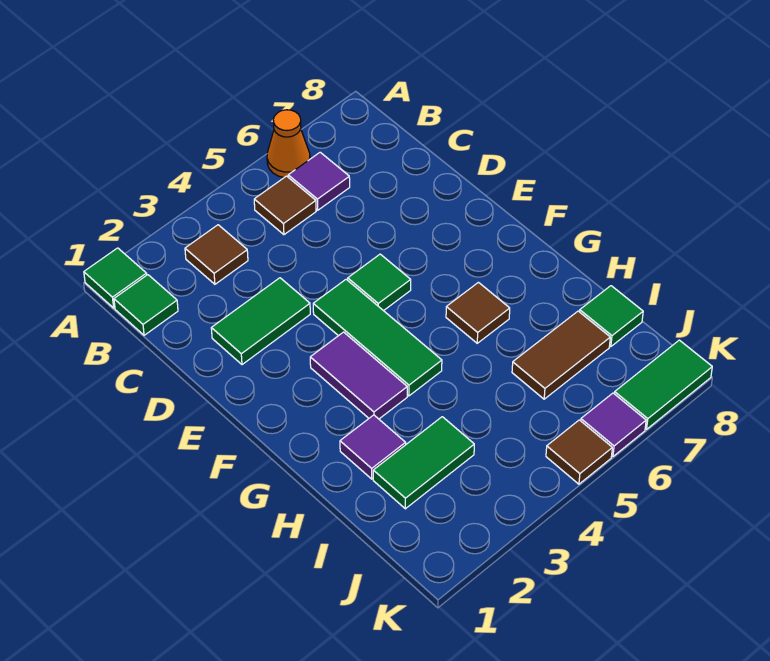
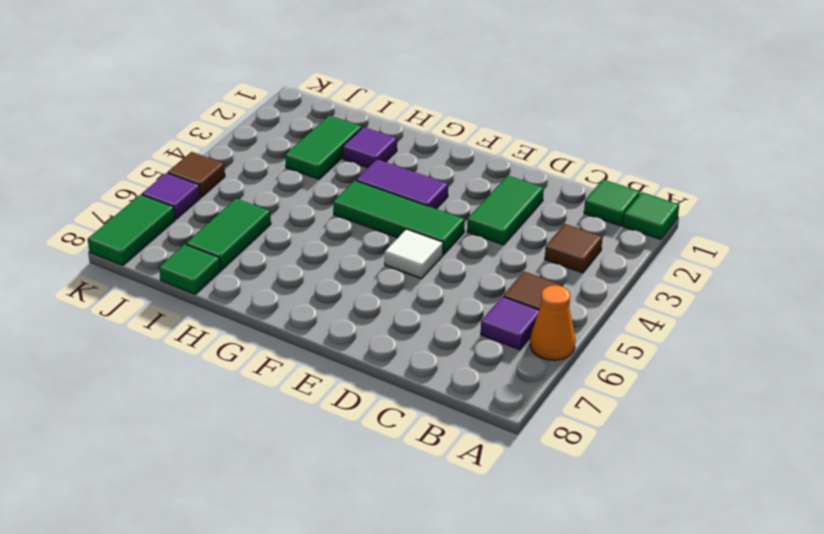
green 1x1 tile [348,254,411,311] -> white 1x1 tile [385,229,443,278]
brown 1x1 tile [446,282,510,343] -> none
brown 1x2 tile [512,311,610,399] -> green 1x2 tile [186,198,271,270]

